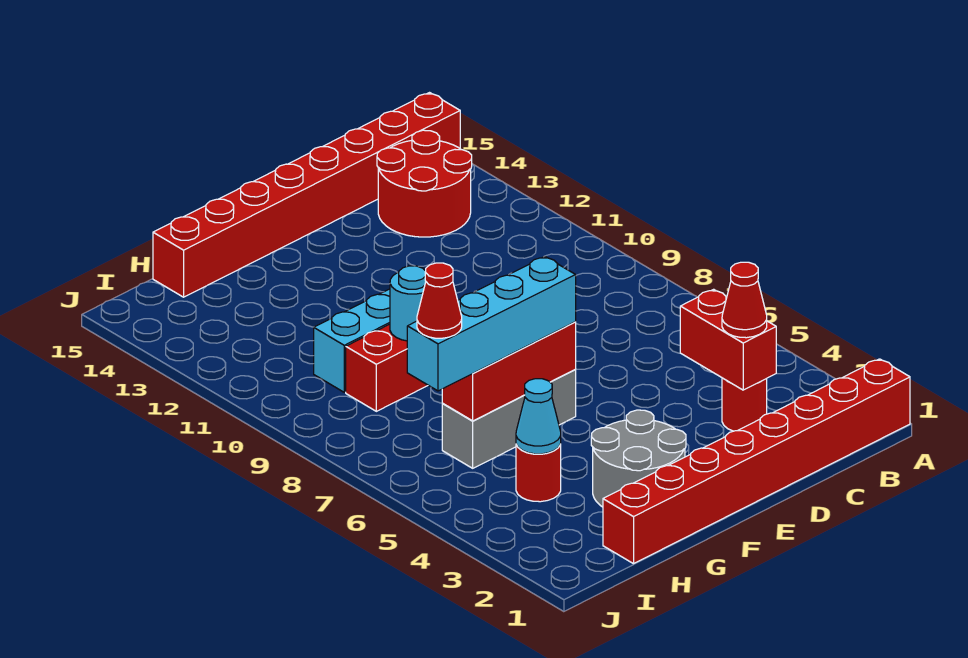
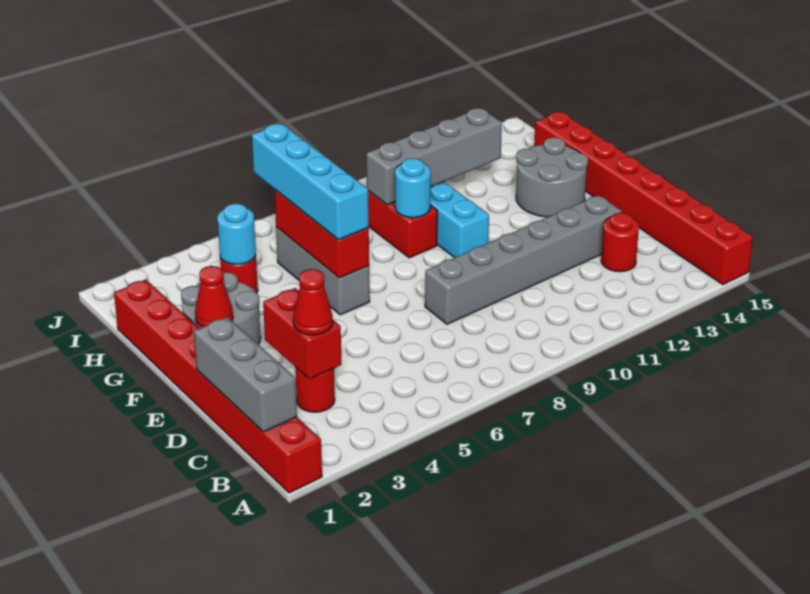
none -> grey 1x3 brick [194,317,297,432]
red 2x2 round brick [377,130,472,237] -> red 1x1 round brick [601,213,639,272]
red 1x2 brick [680,289,776,390] -> red 1x2 brick turned to [263,288,342,379]
none -> grey 1x6 brick [425,195,622,324]
none -> grey 2x2 round brick [516,137,588,217]
cyan 1x1 cone [516,379,561,454] -> cyan 1x1 round brick [217,203,256,264]
none -> grey 1x4 brick [366,108,502,205]
red 1x1 cone [417,263,462,338] -> red 1x1 cone moved to [195,266,233,327]

